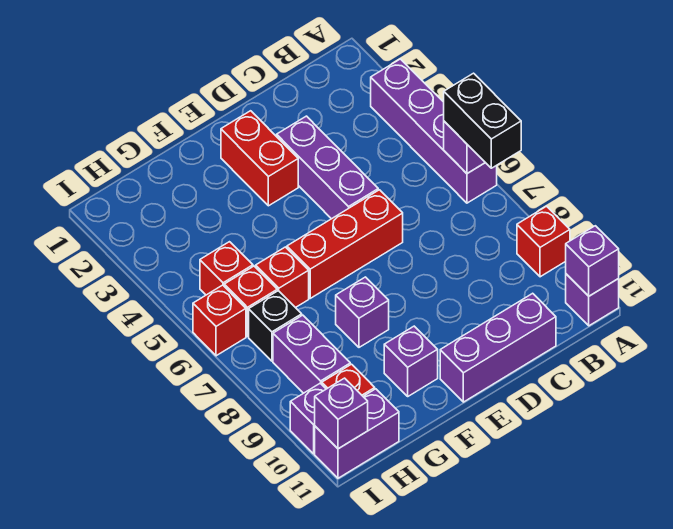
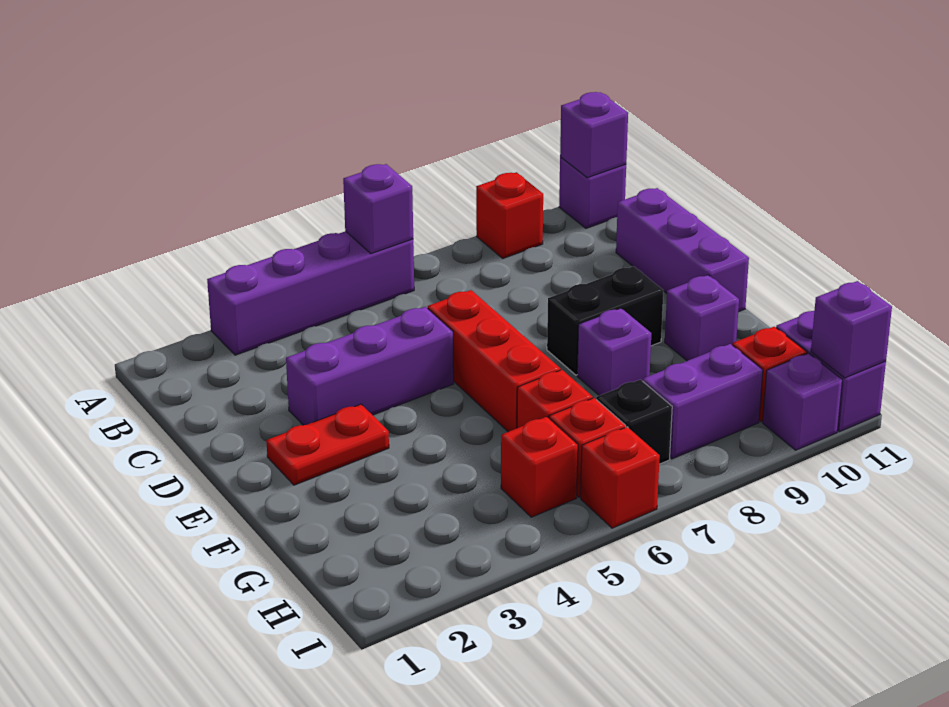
black 1x2 brick [444,73,521,168] -> black 1x2 brick moved to [547,266,663,375]
red 1x2 brick [221,111,298,206] -> red 1x2 plate [266,404,389,485]

